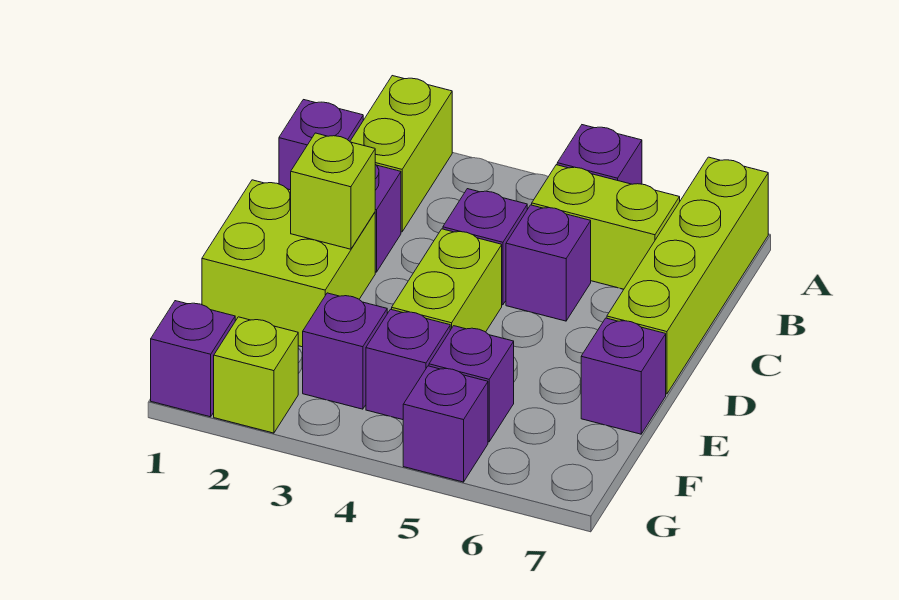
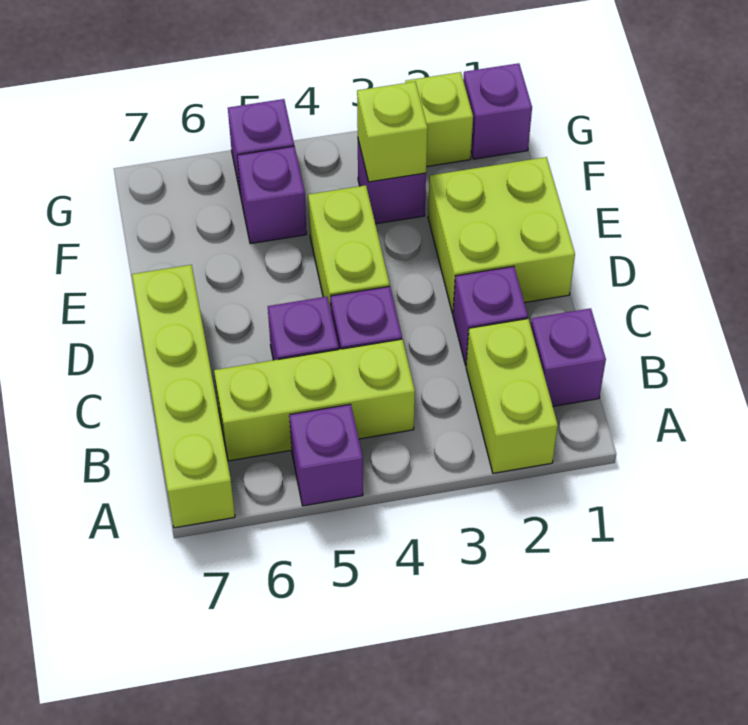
lime 1x2 brick [532,165,680,289] -> lime 1x3 brick [214,339,415,461]
lime 1x1 brick [291,133,375,249] -> lime 1x1 brick moved to [357,82,428,182]
purple 1x1 brick [581,318,666,434] -> none
purple 1x1 brick [366,309,450,420] -> none

